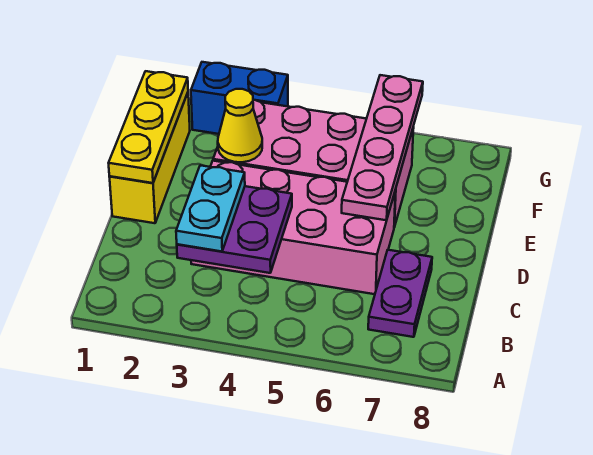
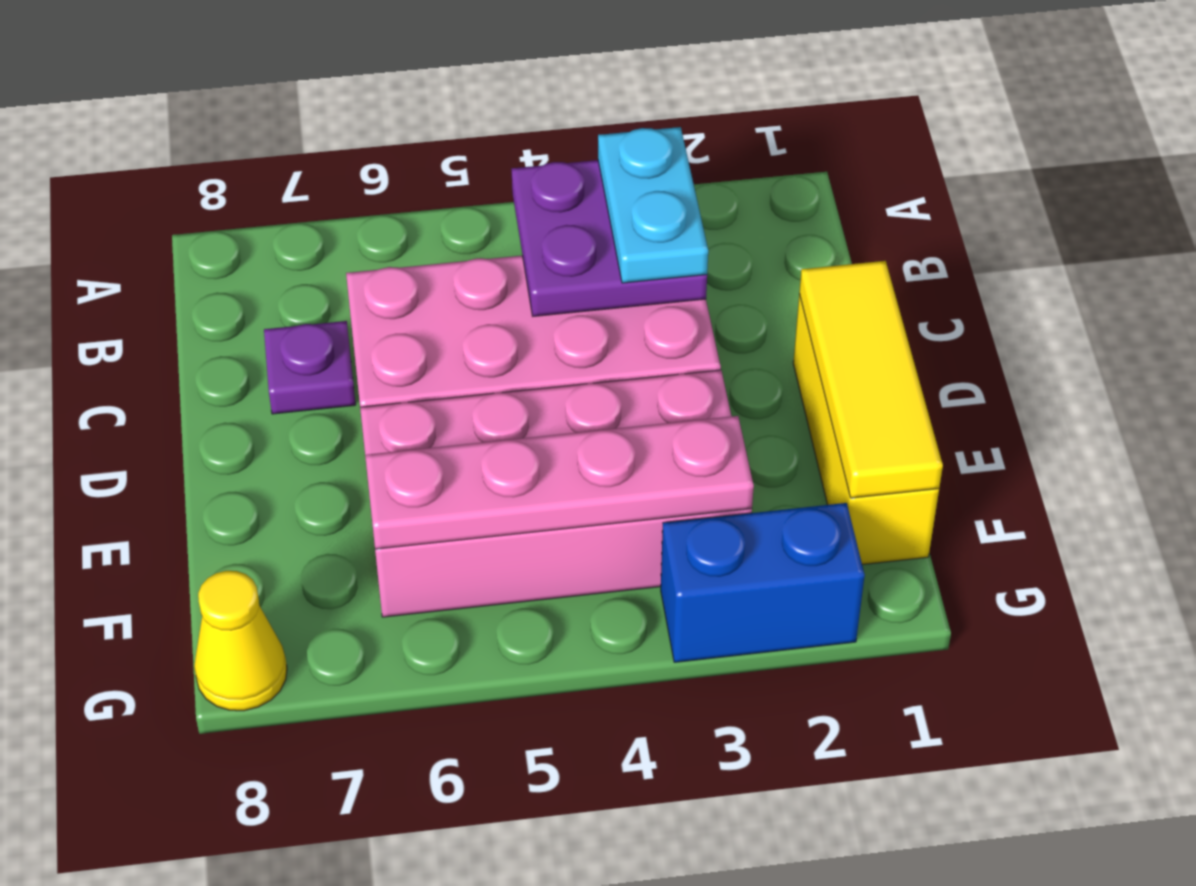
purple 1x2 plate [368,250,432,337] -> purple 1x1 plate [264,321,356,414]
yellow 1x3 plate [109,71,188,183] -> yellow 1x3 tile [799,261,943,498]
pink 1x4 plate [342,75,423,220] -> pink 1x4 plate turned to [365,416,754,549]
yellow 1x1 cone [218,89,262,162] -> yellow 1x1 cone moved to [194,571,287,711]

